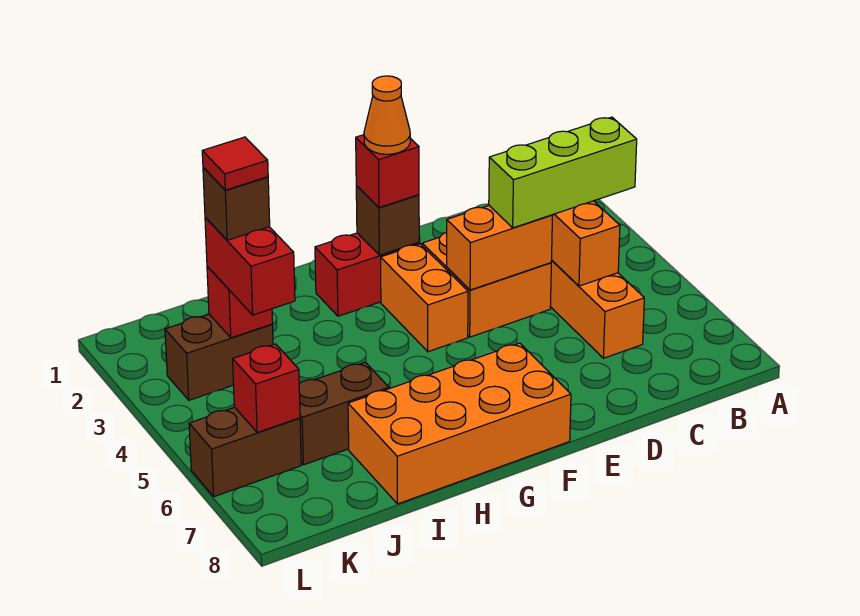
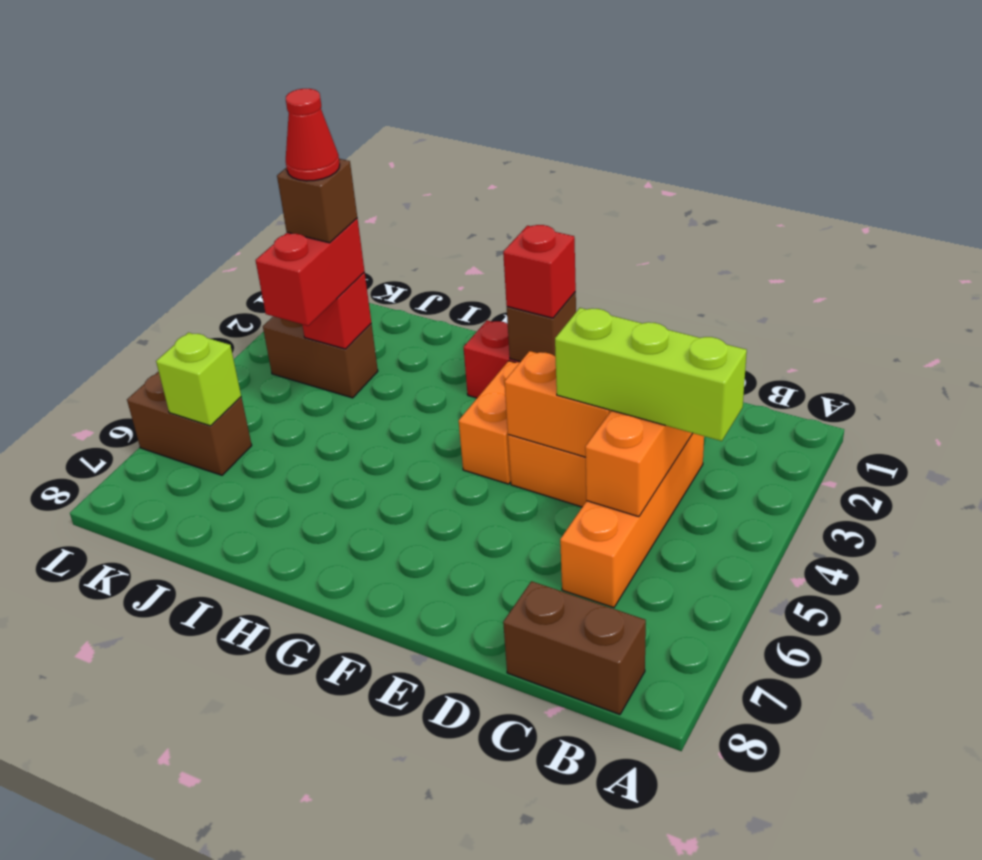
orange 1x1 cone [364,76,410,154] -> none
orange 2x4 brick [348,343,571,504] -> none
brown 1x2 brick [299,362,389,465] -> brown 1x2 brick moved to [503,581,646,715]
red 1x1 tile [202,137,268,190] -> red 1x1 cone [286,89,340,181]
red 1x1 brick [233,344,300,433] -> lime 1x1 brick [156,333,241,426]

